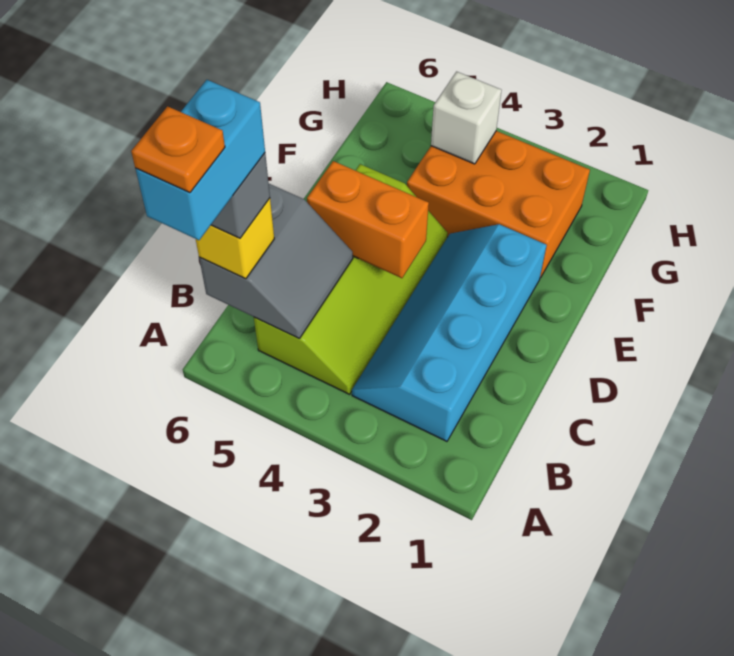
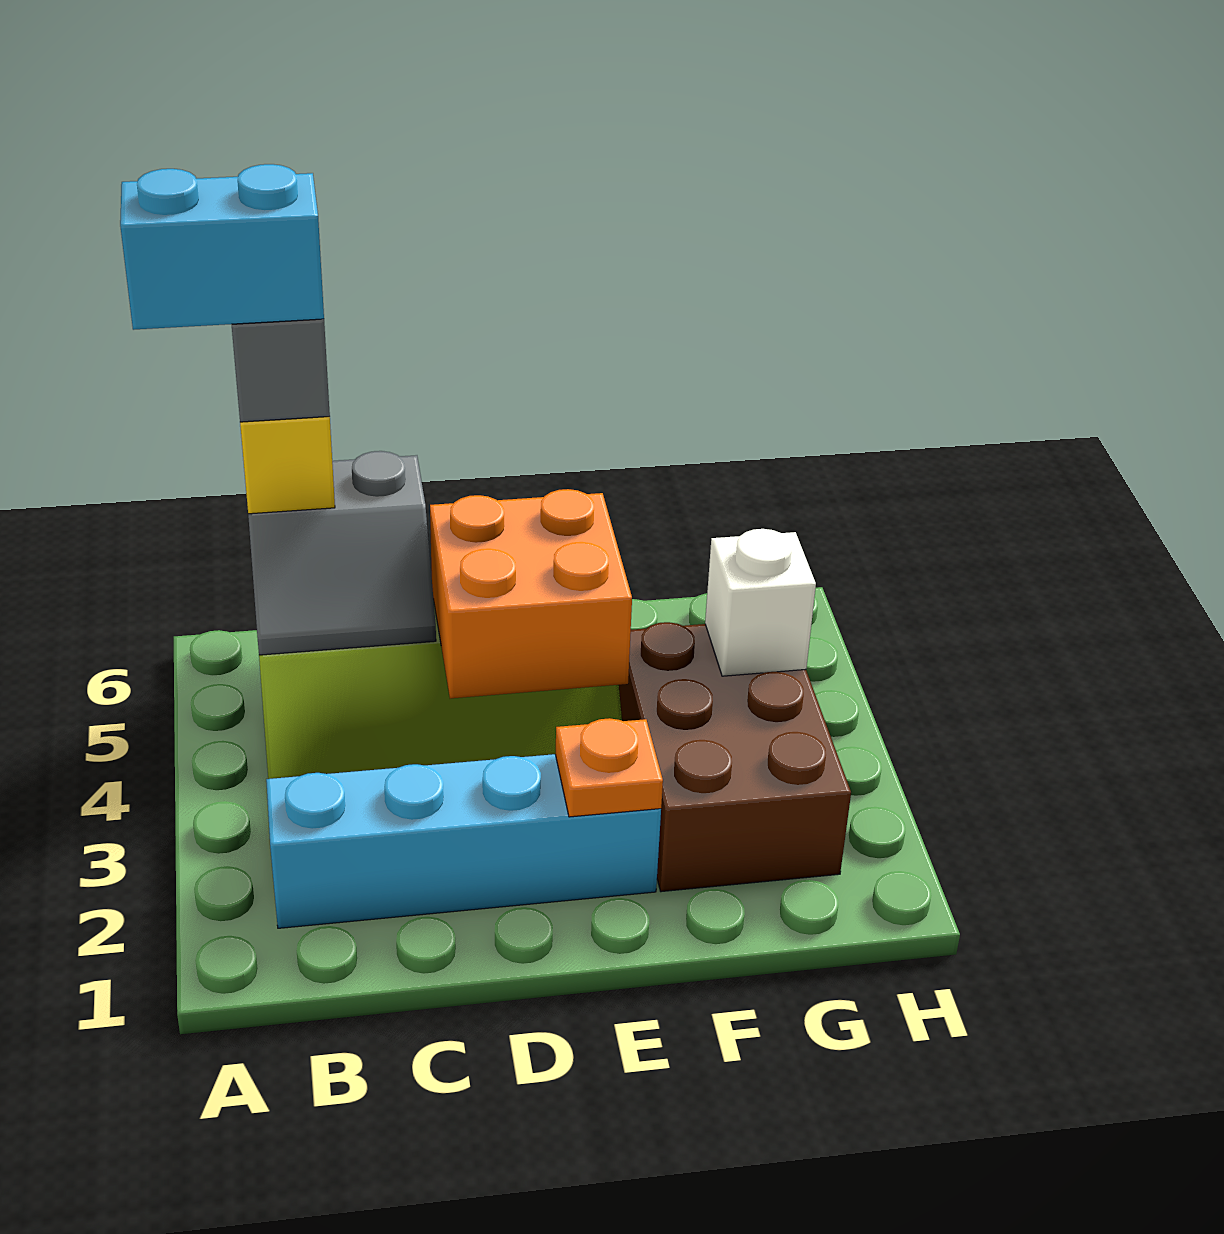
orange 1x1 plate [131,106,225,193] -> orange 1x1 plate moved to [555,718,663,817]
orange 1x2 brick [307,161,429,278] -> orange 2x2 brick [430,489,632,698]
orange 2x3 brick [407,131,590,278] -> brown 2x3 brick [619,622,851,892]

